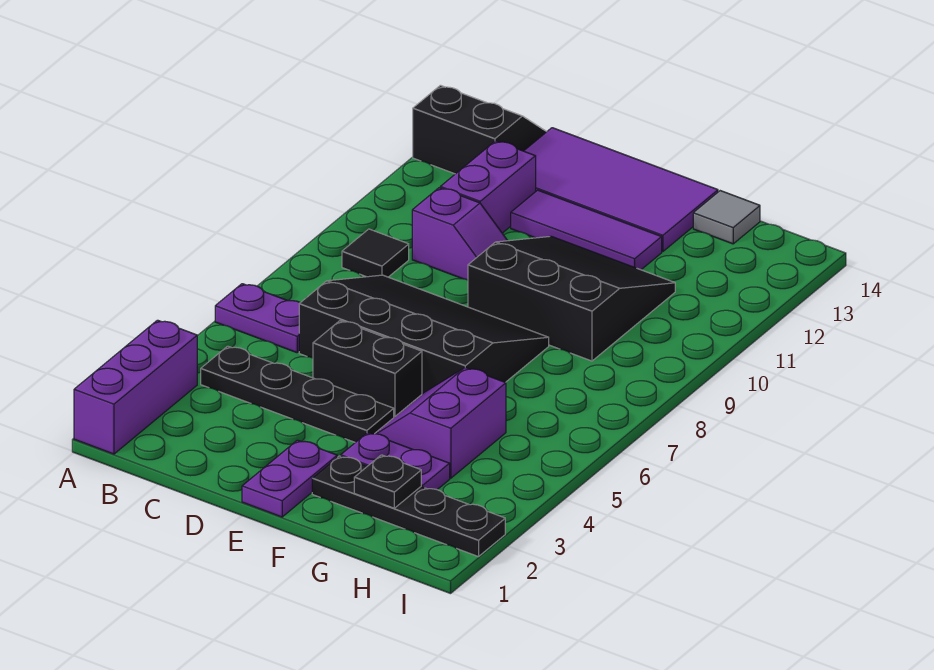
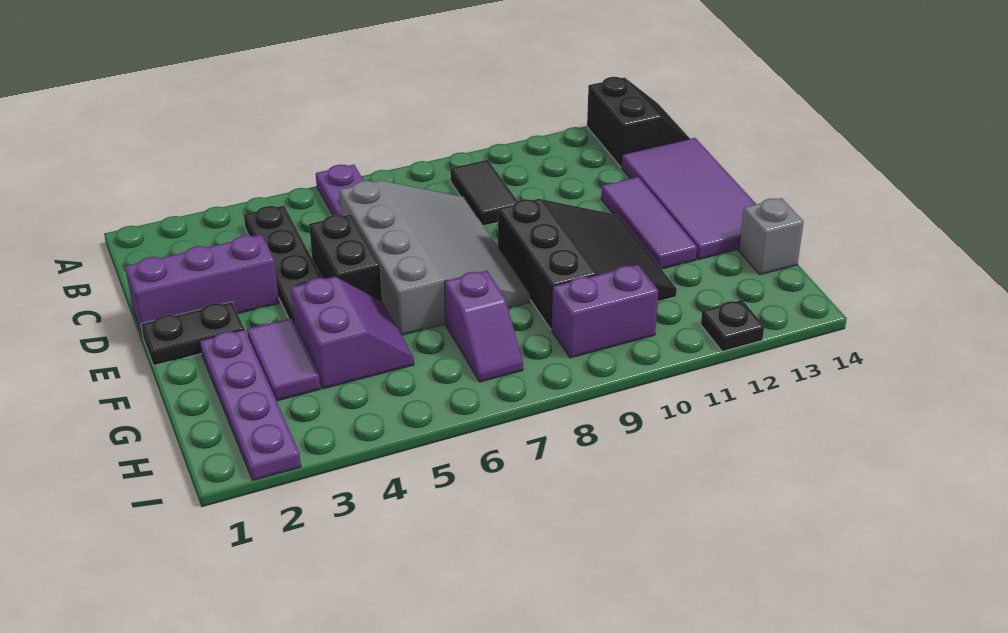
purple 1x3 brick [74,320,197,454] -> purple 1x3 brick moved to [125,235,279,335]
black 1x1 tile [342,229,409,277] -> black 1x2 tile [450,160,517,226]
black 3x4 slope [299,275,549,394] -> grey 3x4 slope [339,180,530,335]
purple 1x2 slope [412,188,508,280] -> purple 1x2 slope moved to [444,271,523,382]
purple 1x2 brick [440,141,536,233] -> purple 1x2 brick moved to [552,265,658,358]
purple 1x2 plate [242,440,337,517] -> black 1x2 plate [141,302,244,365]
black 1x4 plate [312,456,505,557] -> purple 1x4 plate [200,330,301,480]
purple 1x2 plate [341,433,450,490] -> purple 1x2 tile [247,318,320,401]
purple 2x2 slope [375,368,506,478] -> purple 2x2 slope turned to [291,276,414,389]
black 1x1 plate [354,455,421,508] -> black 1x1 plate moved to [701,300,764,351]
grey 1x1 tile [693,191,760,244] -> grey 1x1 brick [739,198,804,275]

